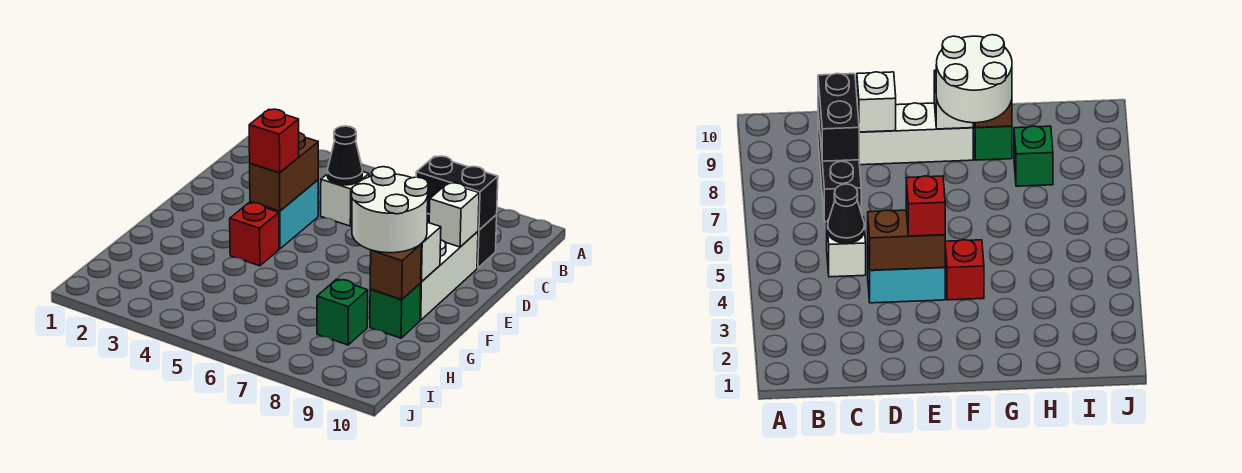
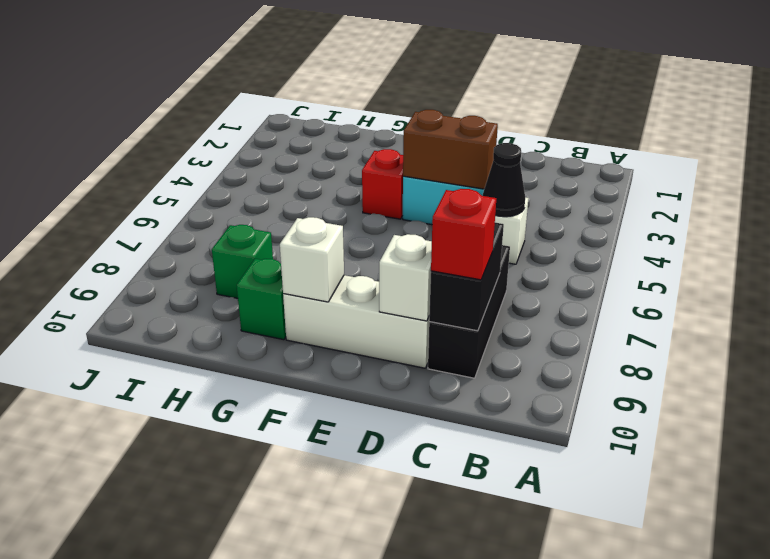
red 1x1 brick [249,109,299,173] -> red 1x1 brick moved to [431,189,496,280]
white 2x2 round brick [352,167,428,253] -> none
brown 1x1 brick [370,244,421,299] -> none

